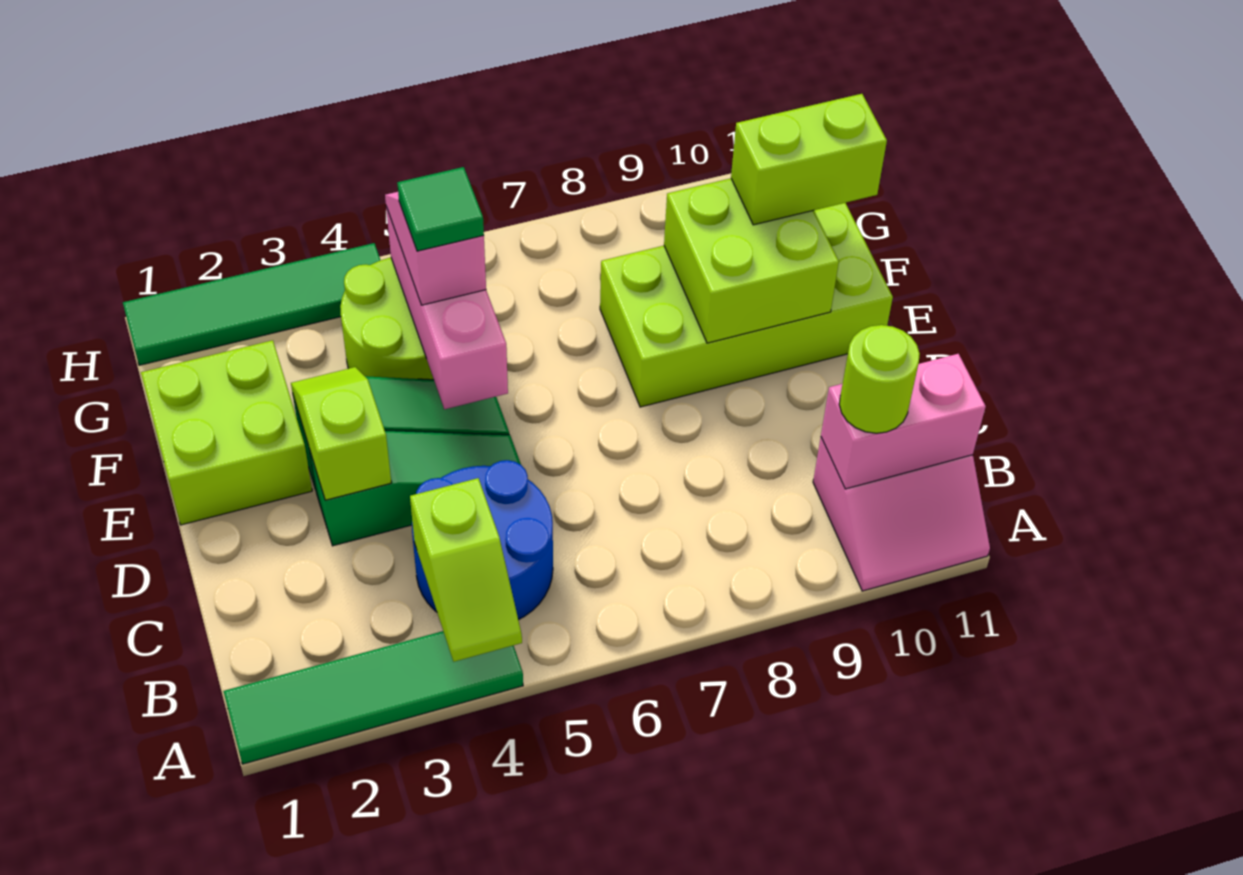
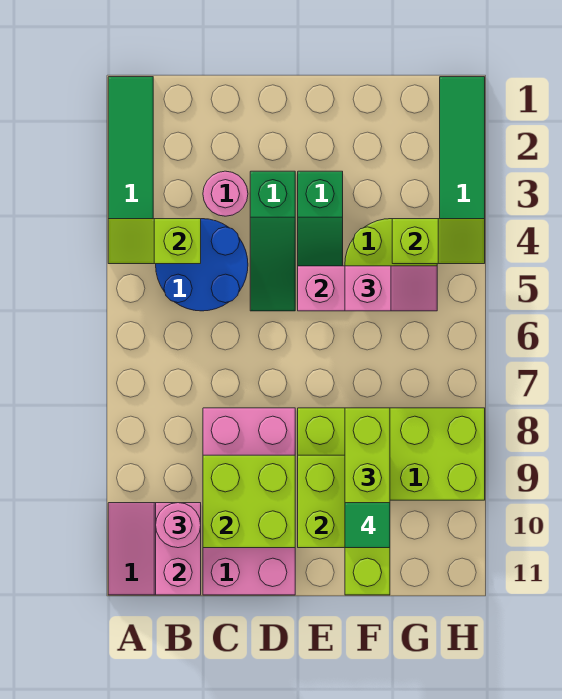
lime 1x1 round brick [839,325,920,433] -> pink 1x1 round brick [156,503,201,548]
none -> pink 1x1 round brick [203,171,248,216]
none -> pink 2x4 brick [203,408,295,595]
lime 1x2 slope [291,367,391,500] -> lime 1x2 slope moved to [392,219,485,264]
lime 2x2 brick [141,340,312,525] -> lime 2x2 brick moved to [203,455,295,548]
lime 2x4 brick [600,203,893,407] -> lime 2x4 brick turned to [298,408,485,500]
green 1x1 tile [397,167,484,251] -> green 1x1 tile moved to [345,503,390,548]
lime 1x2 brick [731,94,887,225] -> lime 1x4 brick [345,408,390,595]

